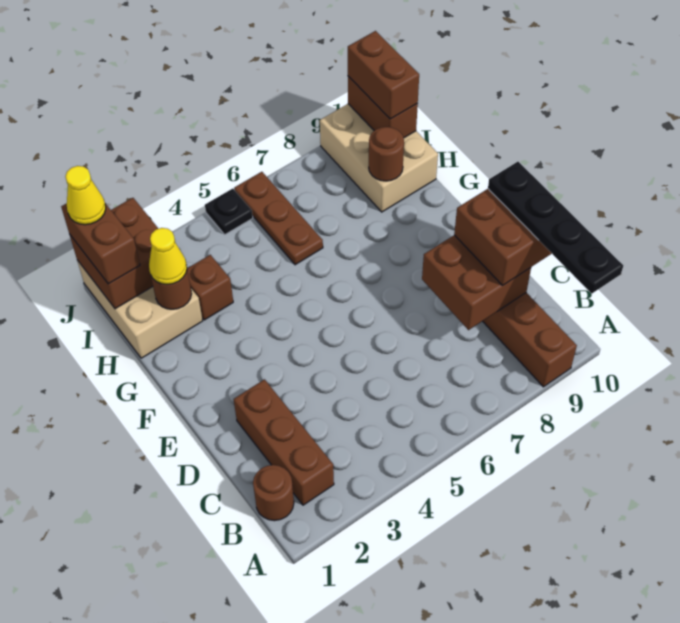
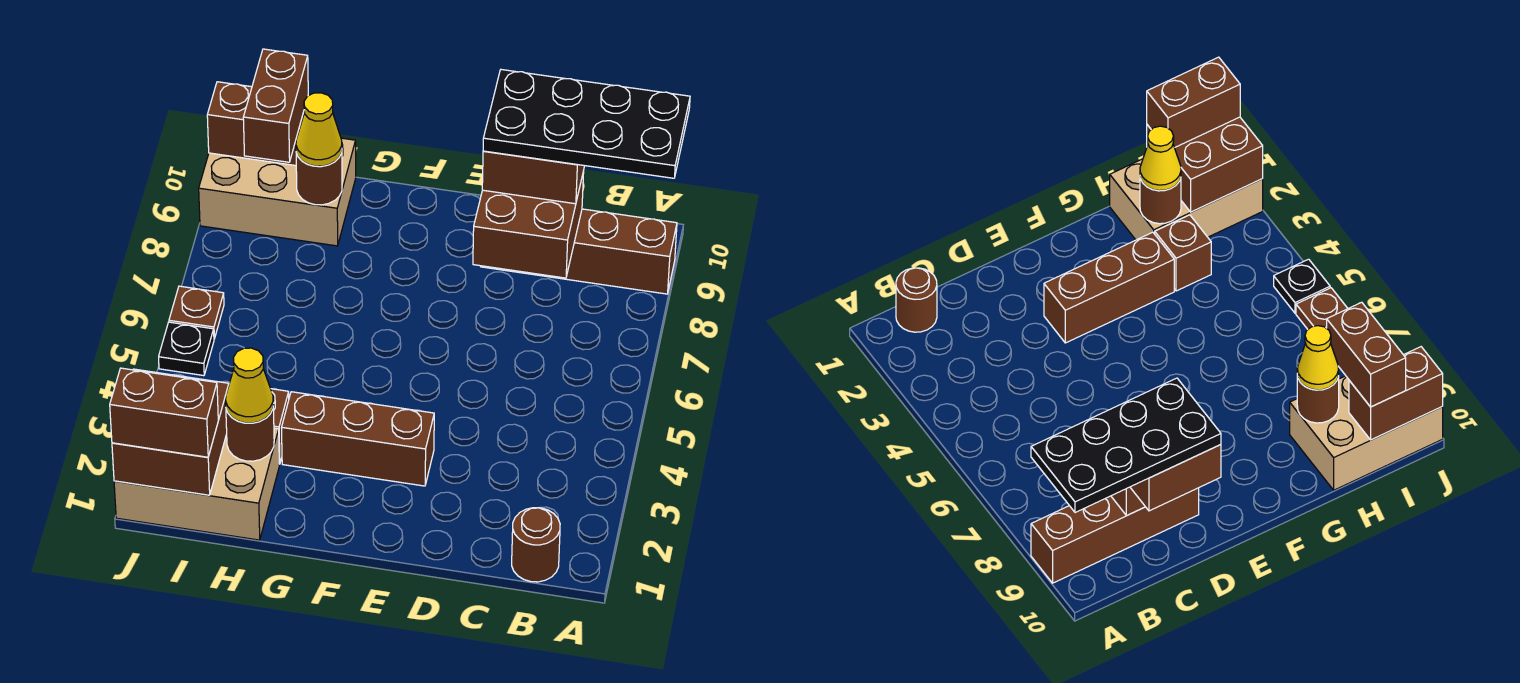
black 1x4 plate [488,162,623,293] -> black 2x4 plate [483,70,690,178]
brown 1x3 brick [234,379,334,505] -> brown 1x3 brick moved to [281,392,434,486]
brown 1x3 plate [234,172,323,265] -> brown 1x1 plate [169,286,224,339]
brown 1x2 brick [348,31,419,119] -> brown 1x2 brick turned to [243,49,308,162]
yellow 1x1 cone [65,166,106,225] -> yellow 1x1 cone moved to [296,93,342,166]

